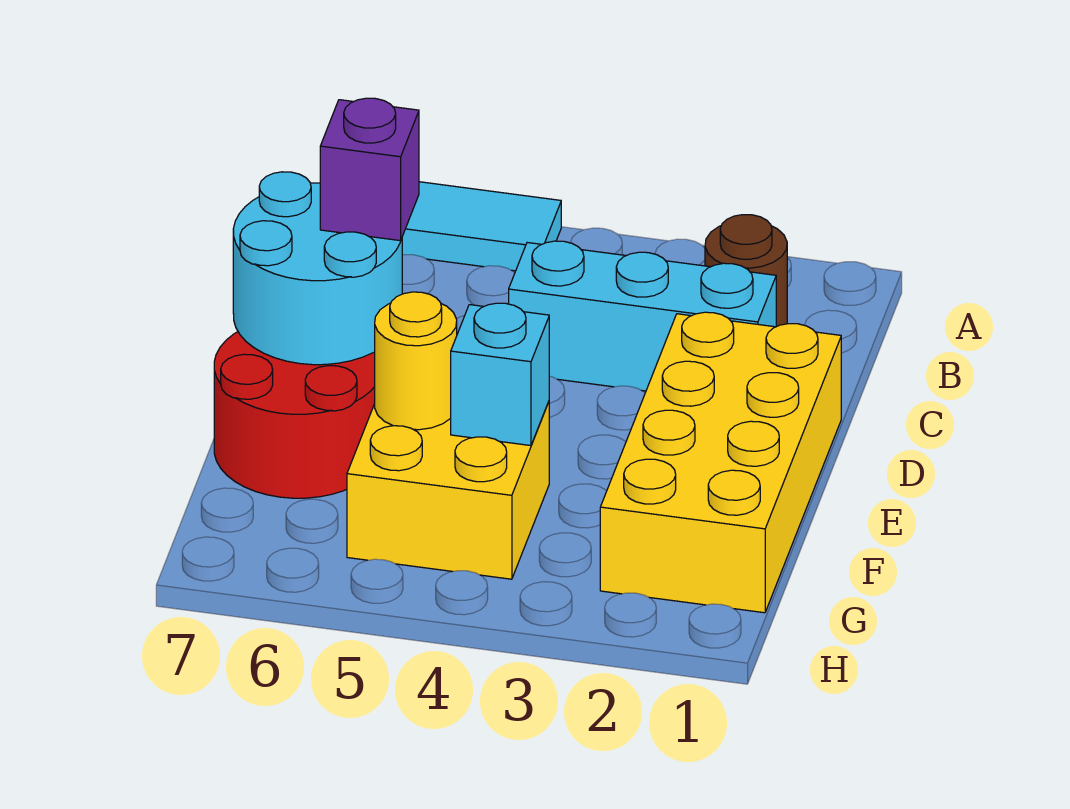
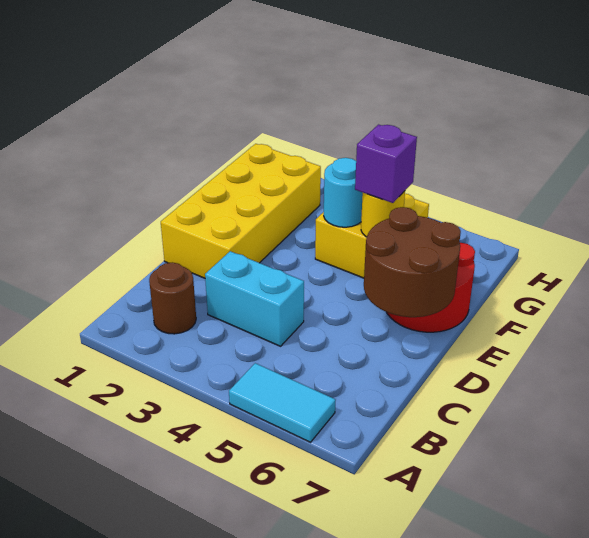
cyan 1x3 brick [509,241,776,391] -> cyan 1x2 brick [205,251,304,346]
cyan 2x2 round brick [233,172,402,365] -> brown 2x2 round brick [364,207,461,317]
purple 1x1 brick [320,98,419,241] -> purple 1x1 brick moved to [355,125,417,203]
cyan 1x1 brick [451,303,549,446] -> cyan 1x1 round brick [324,158,363,227]

